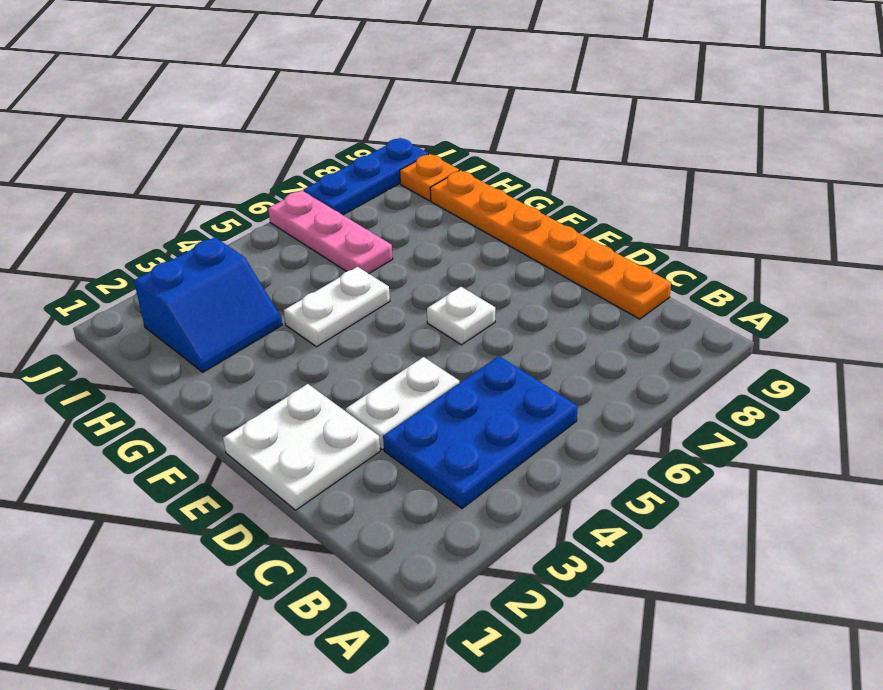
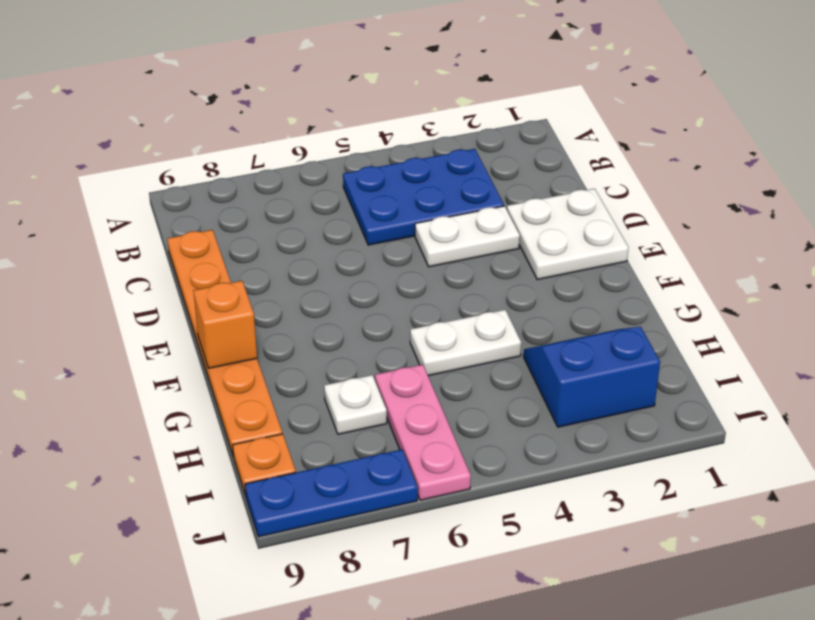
white 1x1 plate [427,287,495,345] -> white 1x1 plate moved to [324,375,387,434]
none -> orange 1x1 brick [193,281,257,368]

